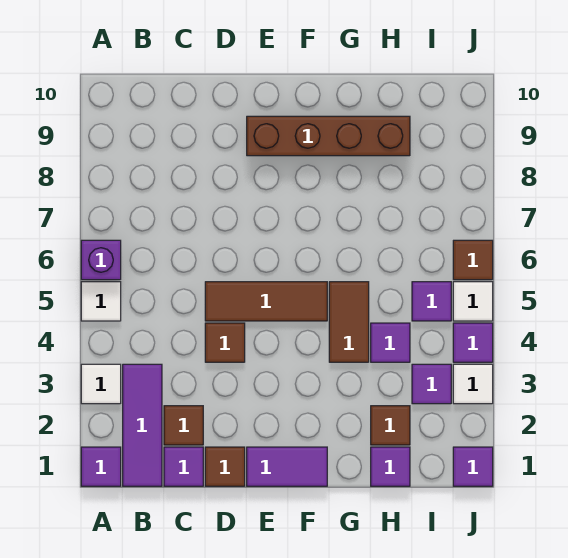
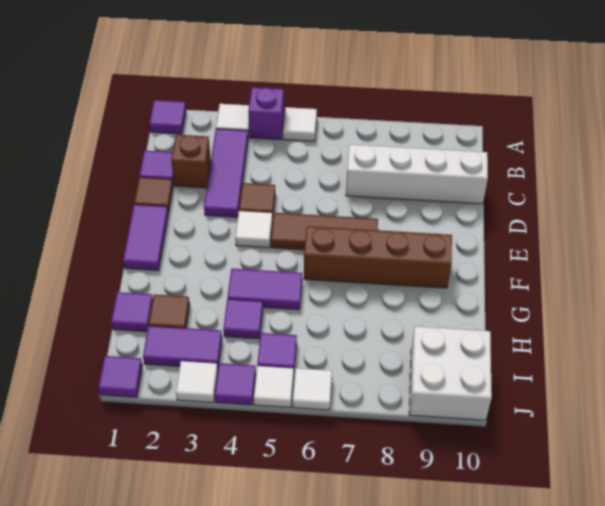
purple 1x1 brick [81,240,121,280] -> purple 1x1 brick moved to [248,87,284,140]
purple 1x3 tile [123,364,162,486] -> purple 1x3 tile turned to [204,129,248,217]
brown 1x1 tile [164,406,203,445] -> brown 1x1 brick [171,135,211,188]
none -> white 1x4 brick [346,144,488,204]
brown 1x3 tile [205,282,327,321] -> brown 1x3 tile turned to [271,213,378,250]
none -> white 1x1 tile [235,211,272,248]
brown 1x4 brick [247,116,410,156] -> brown 1x4 brick turned to [304,226,452,288]
brown 1x2 tile [329,282,369,362] -> purple 1x2 tile [227,269,302,310]
purple 1x1 tile [412,364,451,404] -> purple 1x2 tile [143,326,222,367]
none -> white 2x2 brick [409,326,492,420]
brown 1x1 tile [453,240,493,280] -> white 1x1 tile [293,368,332,410]

